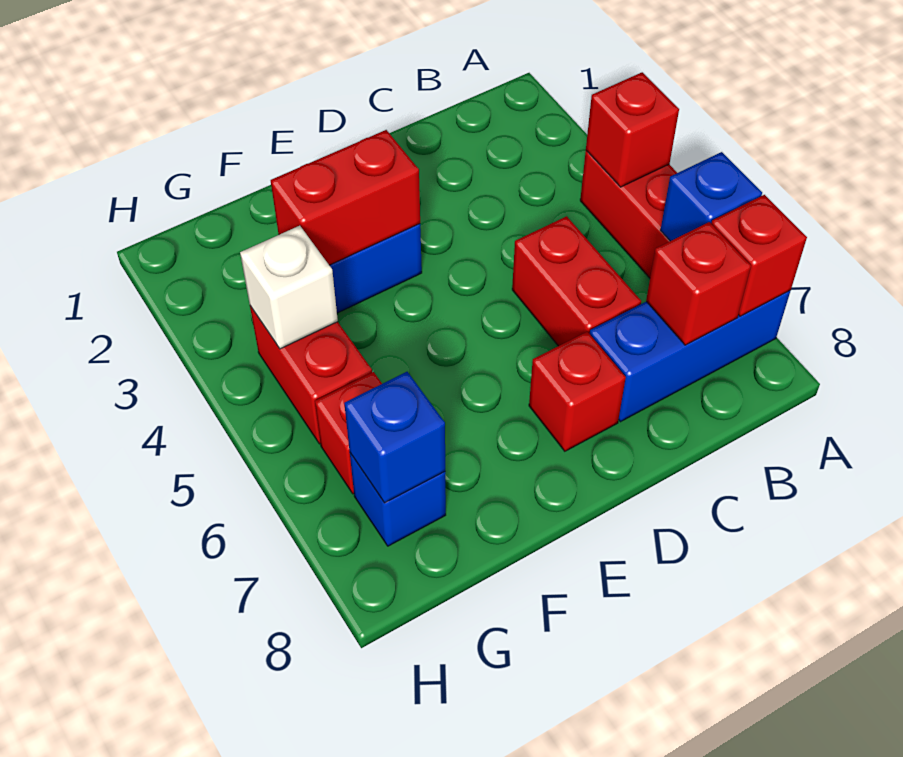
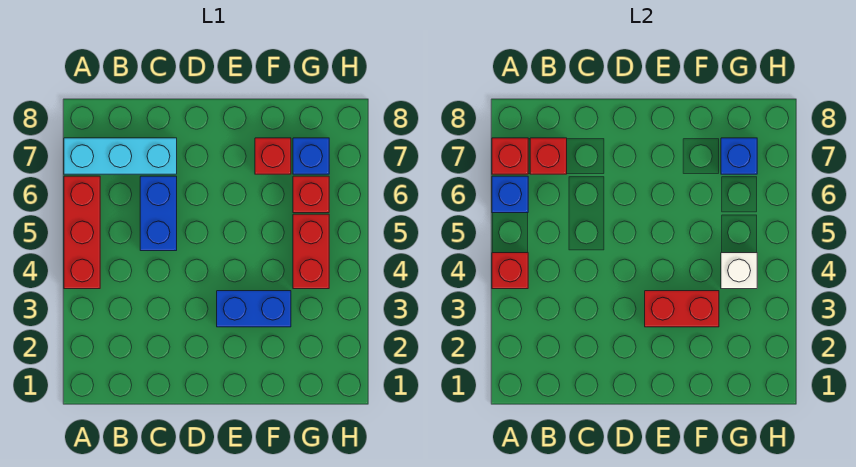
blue 1x3 brick [590,291,790,422] -> cyan 1x3 brick [64,138,177,174]
red 1x2 brick [512,216,641,346] -> blue 1x2 brick [140,176,177,251]
red 1x1 brick [529,332,626,451] -> red 1x1 brick moved to [255,138,291,174]

